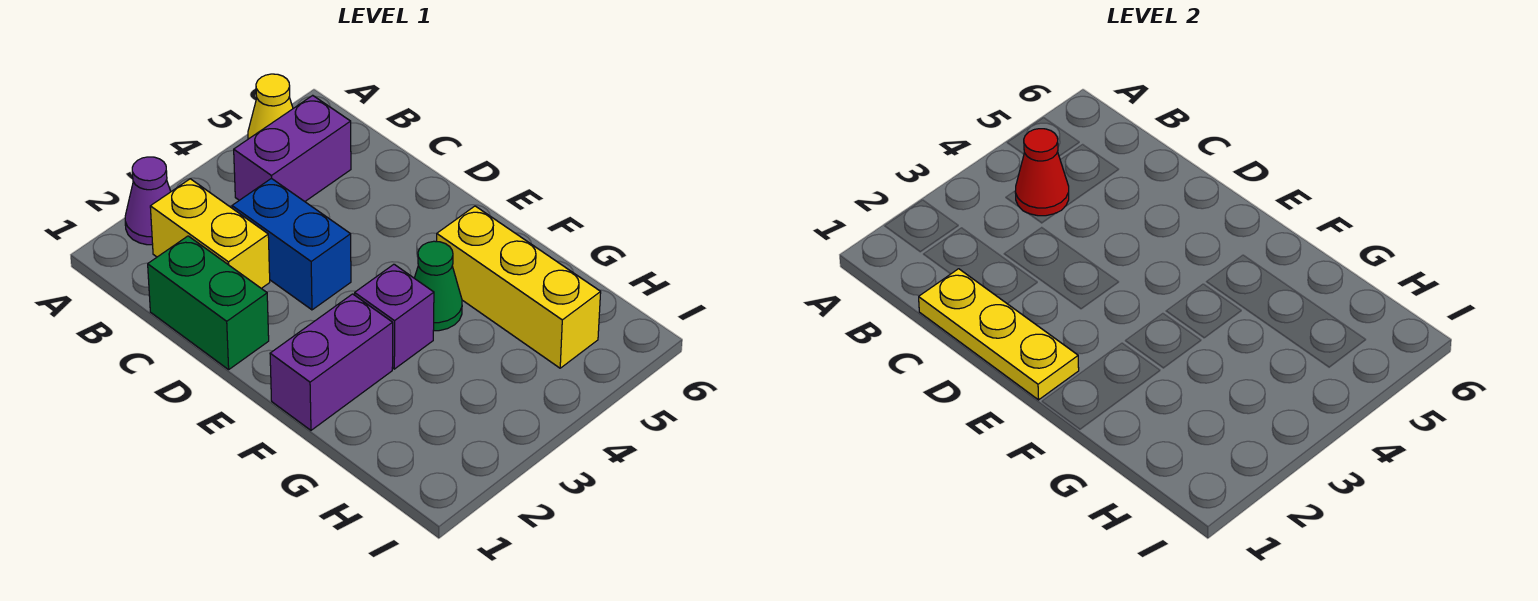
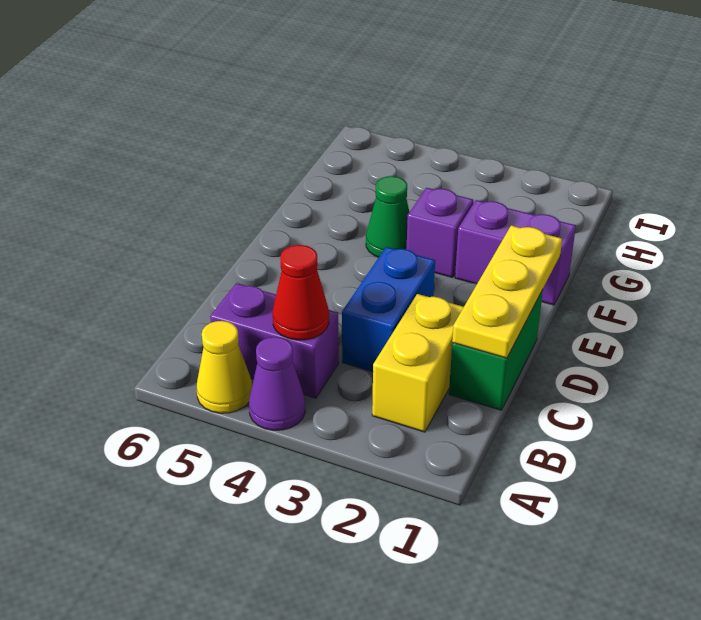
purple 1x1 cone [125,157,171,245] -> purple 1x1 cone moved to [249,337,305,430]
yellow 1x3 brick [437,206,601,368] -> none

